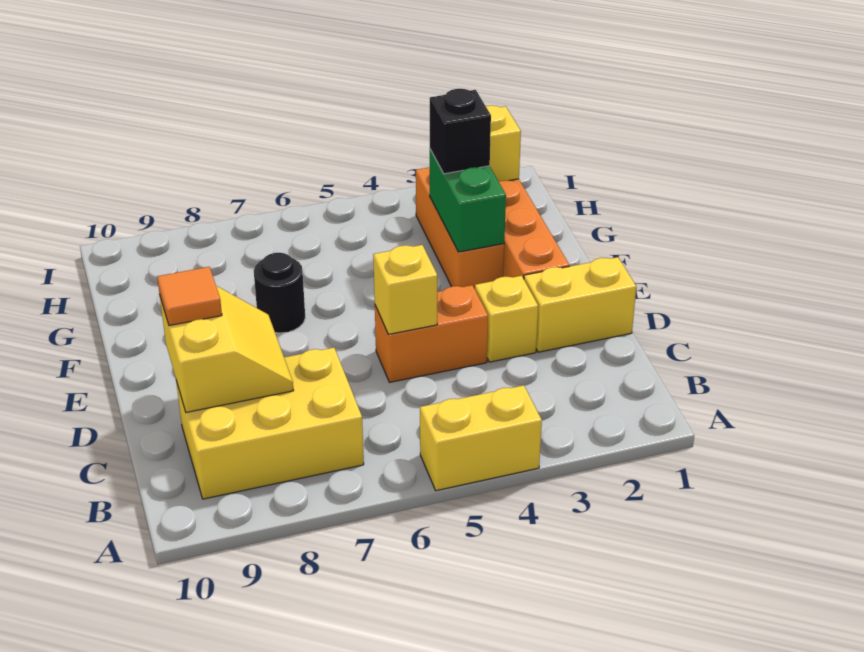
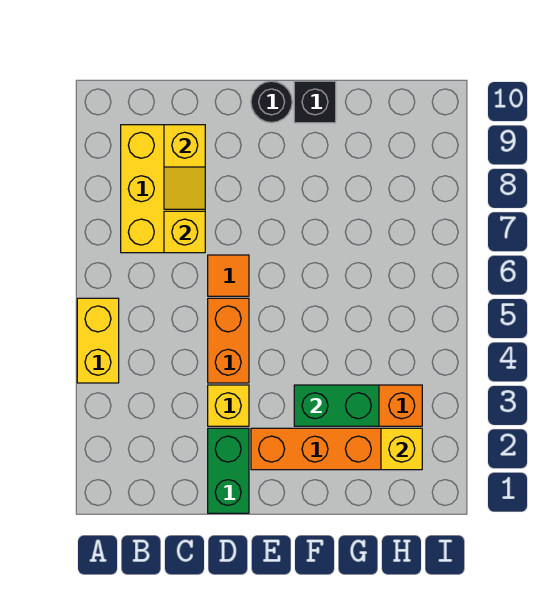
yellow 2x2 slope [160,286,294,412] -> yellow 1x2 slope [164,125,205,209]
yellow 1x2 brick [524,257,636,352] -> green 1x2 brick [208,428,249,513]
yellow 1x1 brick [373,245,437,334] -> yellow 1x1 brick moved to [164,211,205,253]
orange 1x1 tile [157,267,222,326] -> orange 1x1 tile moved to [208,255,249,296]
black 1x1 round brick [254,253,305,333] -> black 1x1 round brick moved to [251,81,292,123]
black 1x1 brick [430,89,491,174] -> black 1x1 brick moved to [294,81,336,123]

